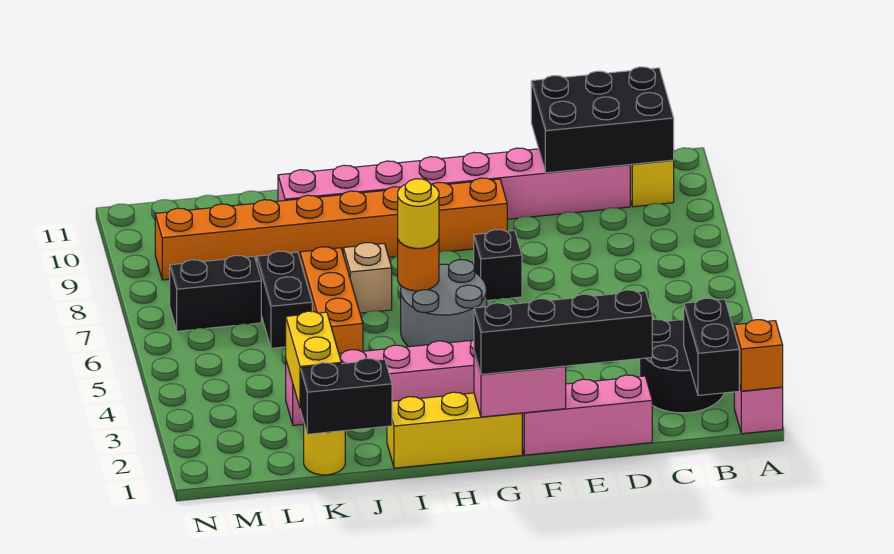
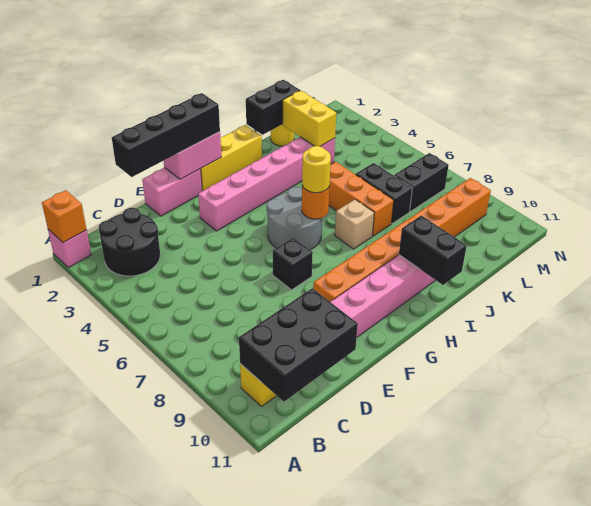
black 1x2 brick [684,298,739,395] -> black 1x2 brick moved to [399,215,467,285]
pink 1x3 brick [522,375,652,455] -> pink 1x2 brick [142,168,202,216]

